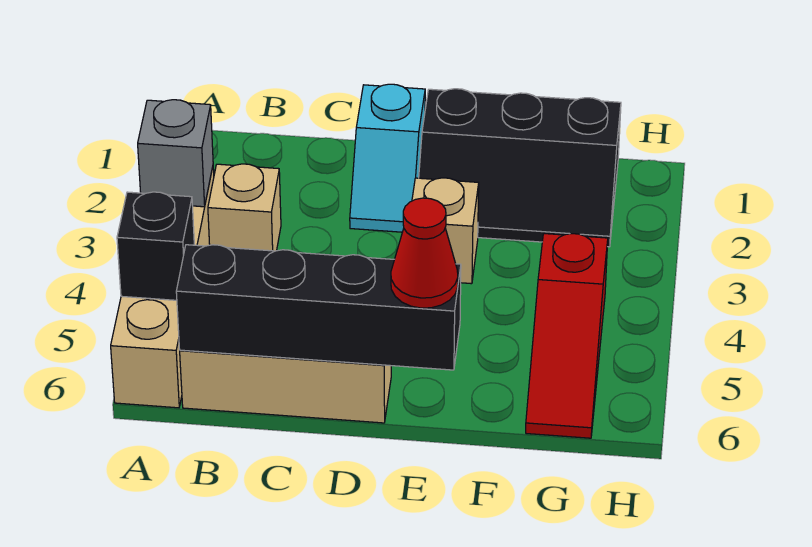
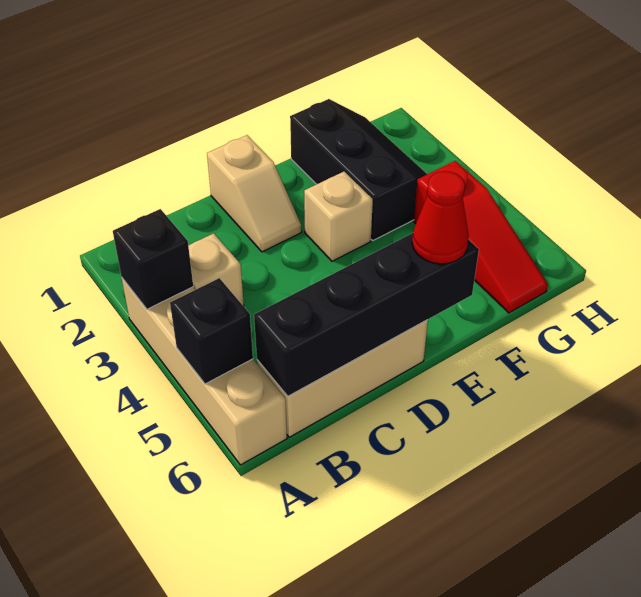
grey 1x1 brick [138,100,213,207] -> black 1x1 brick [113,209,193,309]
cyan 1x2 slope [350,84,425,232] -> tan 1x2 slope [207,135,302,252]
black 2x3 slope [419,89,621,247] -> black 2x3 slope turned to [290,99,427,240]

